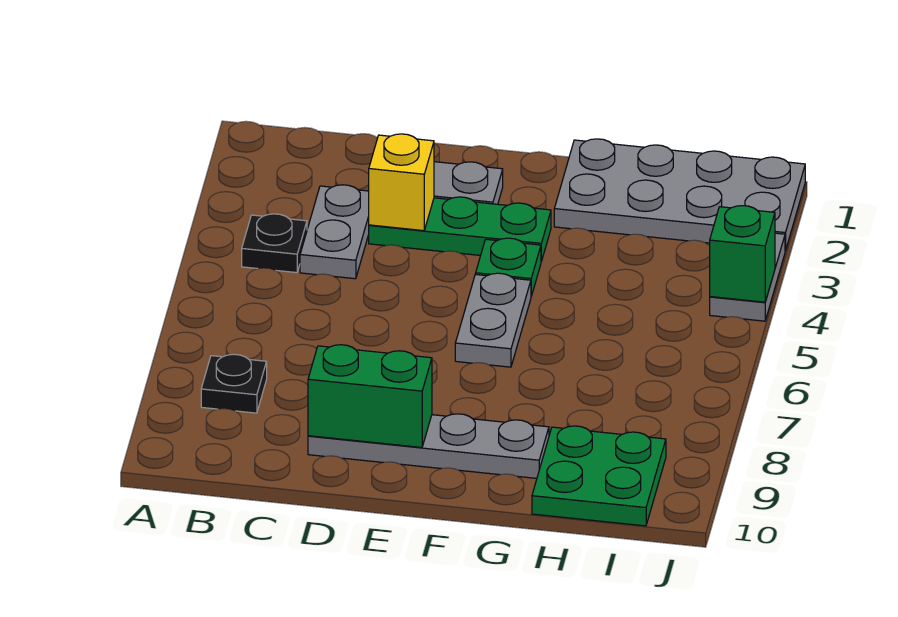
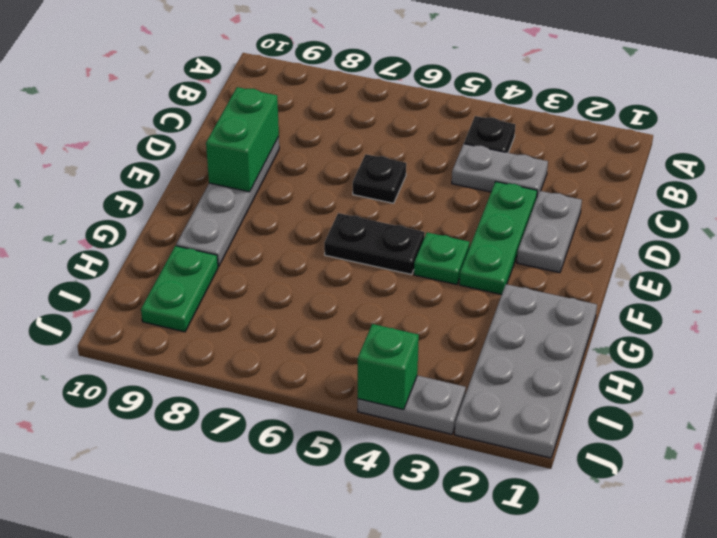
black 1x1 plate [201,354,267,413] -> black 1x1 plate moved to [353,154,406,203]
yellow 1x1 brick [369,134,434,231] -> none
grey 1x2 plate [455,273,531,367] -> black 1x2 plate [324,213,425,275]
green 2x2 plate [532,426,666,526] -> green 1x2 plate [141,246,218,332]

